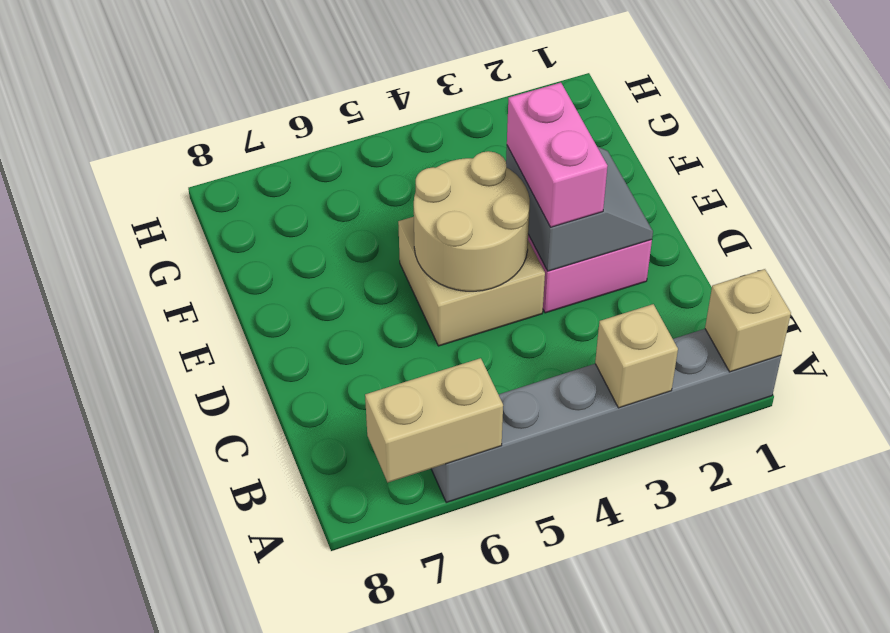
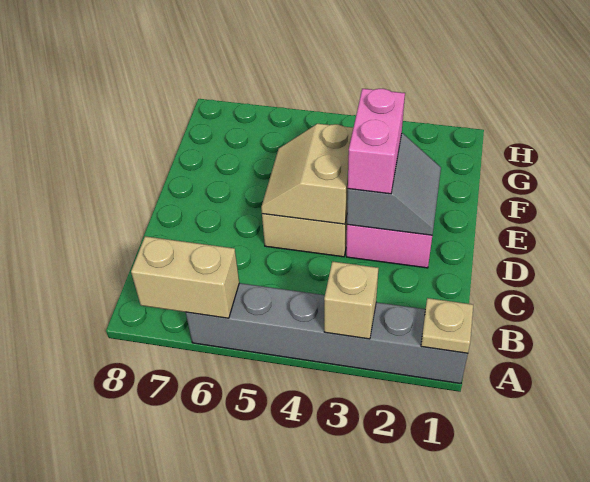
tan 1x1 brick [705,269,791,372] -> tan 1x1 plate [421,298,473,353]
tan 2x2 round brick [414,151,530,291] -> tan 2x2 slope [261,124,353,224]

